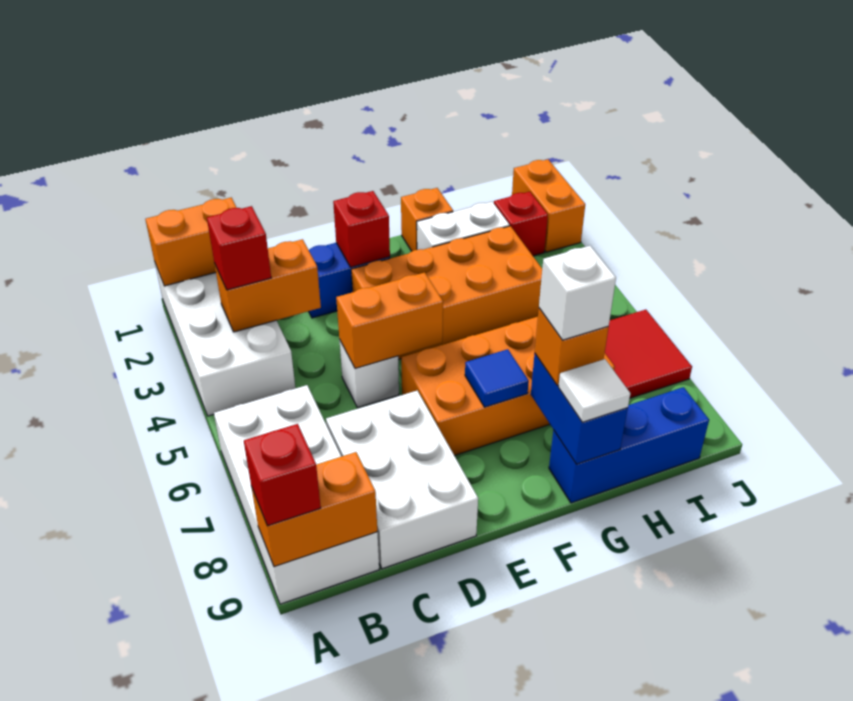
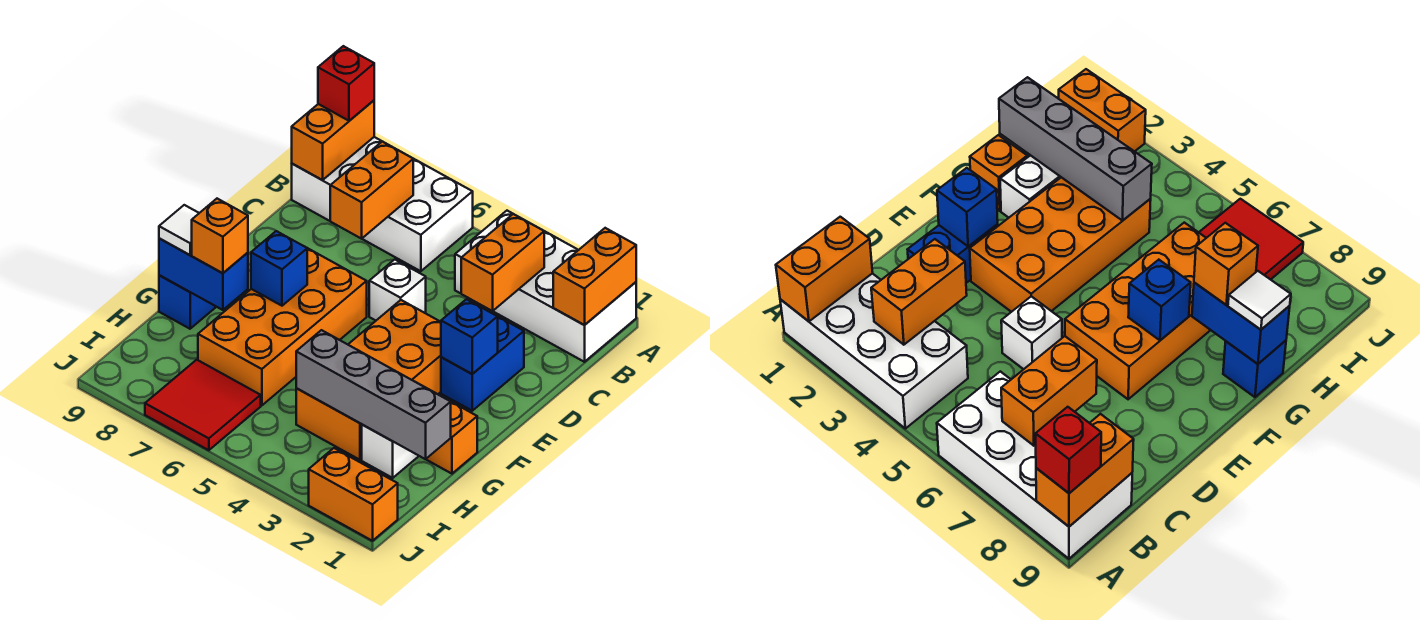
red 1x1 brick [207,206,271,290] -> none
white 2x3 brick [326,391,478,569] -> none
orange 1x2 brick [336,272,443,368] -> orange 1x2 brick moved to [330,142,413,239]
red 1x1 brick [333,191,390,267] -> blue 1x1 brick [441,299,498,374]
blue 1x1 tile [465,349,529,407] -> blue 1x1 brick [251,231,307,306]
white 1x1 brick [539,246,616,340] -> none
blue 1x3 brick [549,387,709,503] -> blue 1x1 brick [159,275,215,329]
none -> grey 1x4 brick [296,330,451,459]
red 1x1 brick [494,192,548,256] -> none

